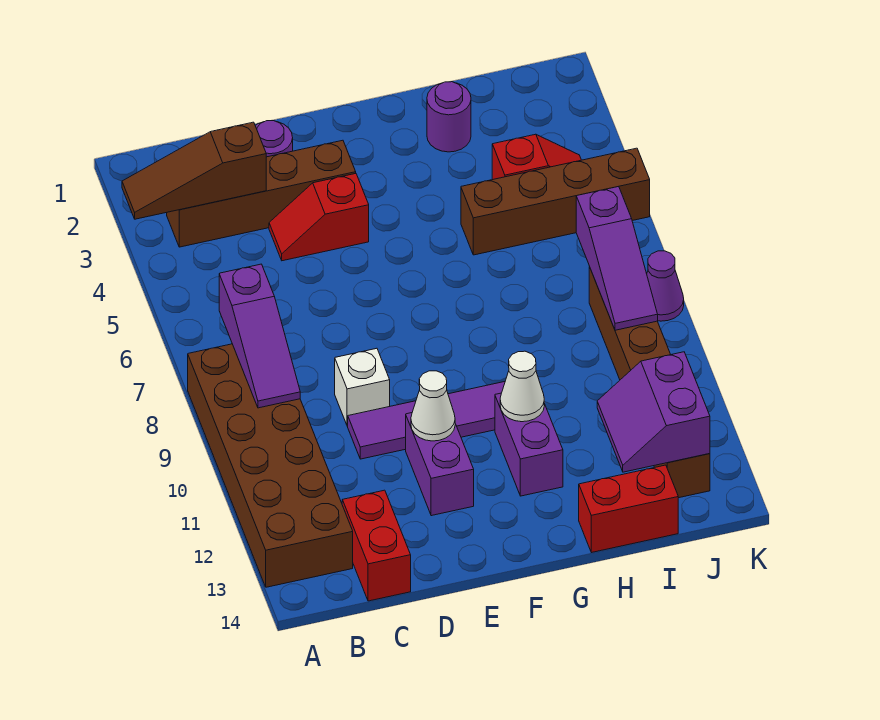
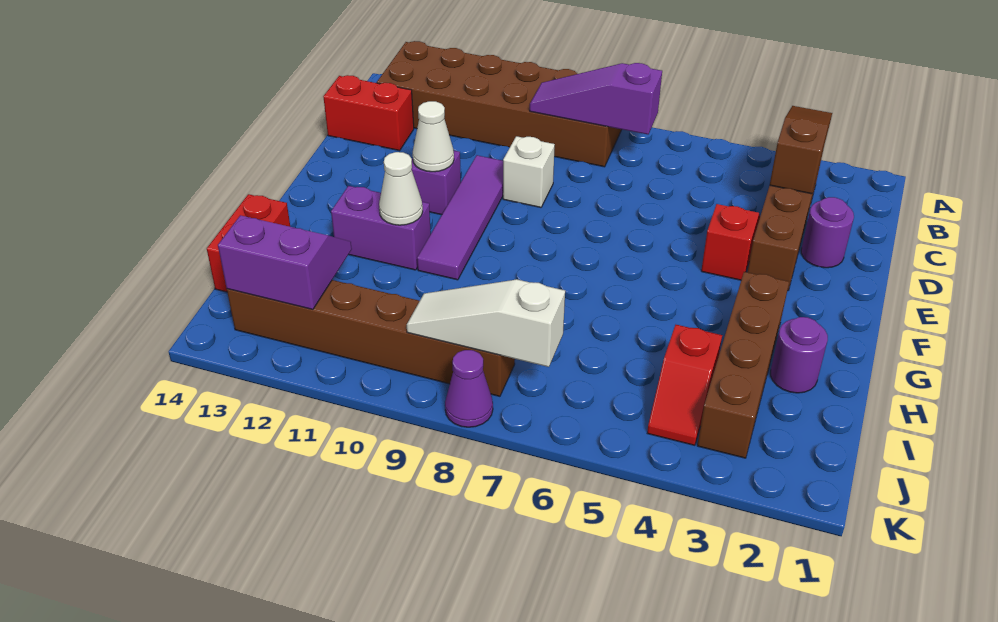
purple 1x2 brick [406,413,474,516] -> purple 1x1 brick [412,151,461,215]
brown 1x4 brick [461,148,650,255] -> brown 1x4 brick moved to [697,272,789,458]
purple 1x3 slope [576,186,658,330] -> white 1x3 slope [407,279,565,367]

